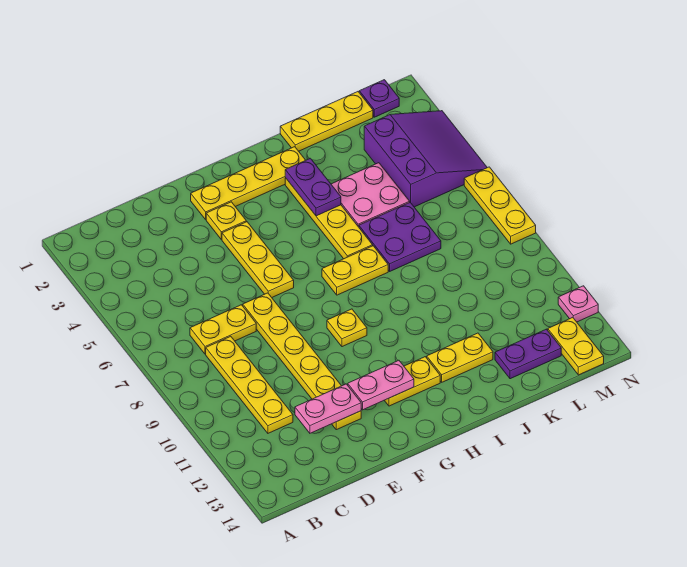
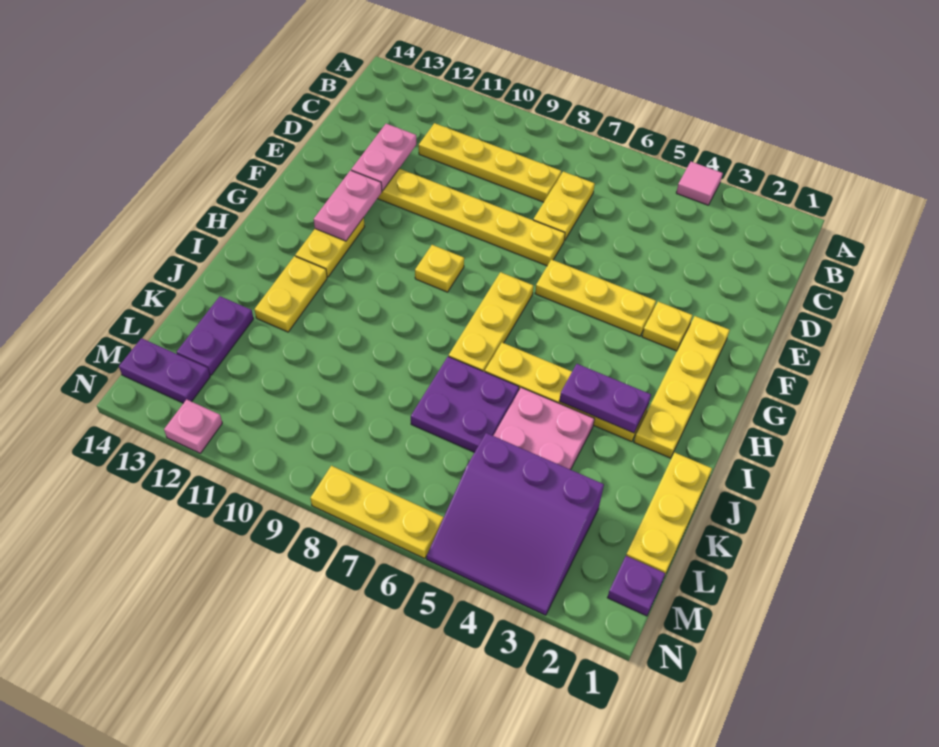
none -> pink 1x1 tile [676,162,723,205]
yellow 1x2 plate [322,246,388,295] -> yellow 1x3 plate [449,272,533,372]
yellow 1x2 plate [548,317,604,375] -> purple 1x2 plate [119,338,210,403]

